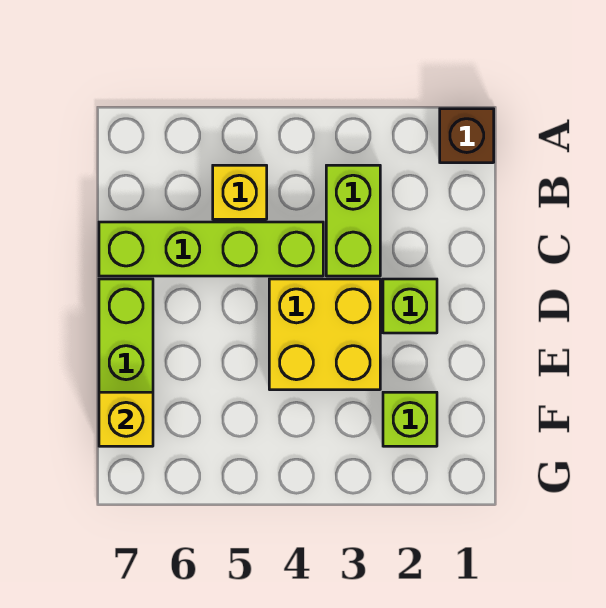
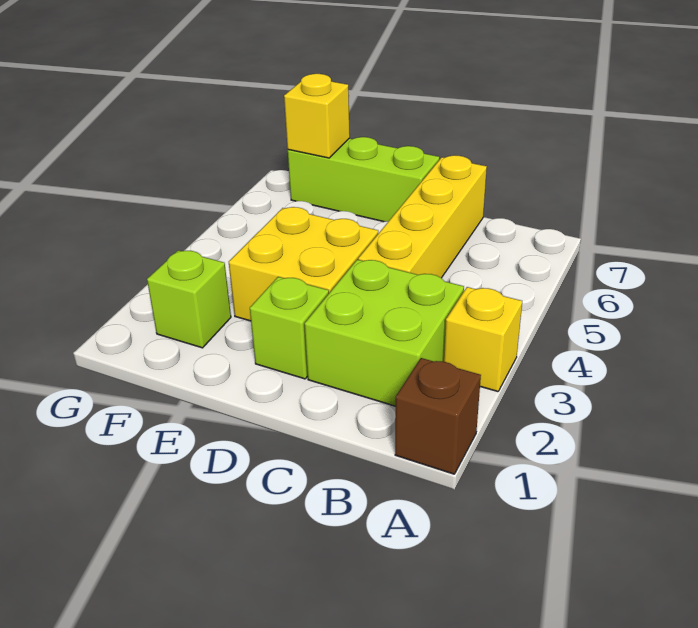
lime 1x2 brick [326,165,380,276] -> lime 2x2 brick [305,260,464,406]
yellow 1x1 brick [213,165,267,219] -> yellow 1x1 brick moved to [444,287,522,392]
lime 1x4 brick [99,222,323,276] -> yellow 1x4 brick [358,155,487,278]

